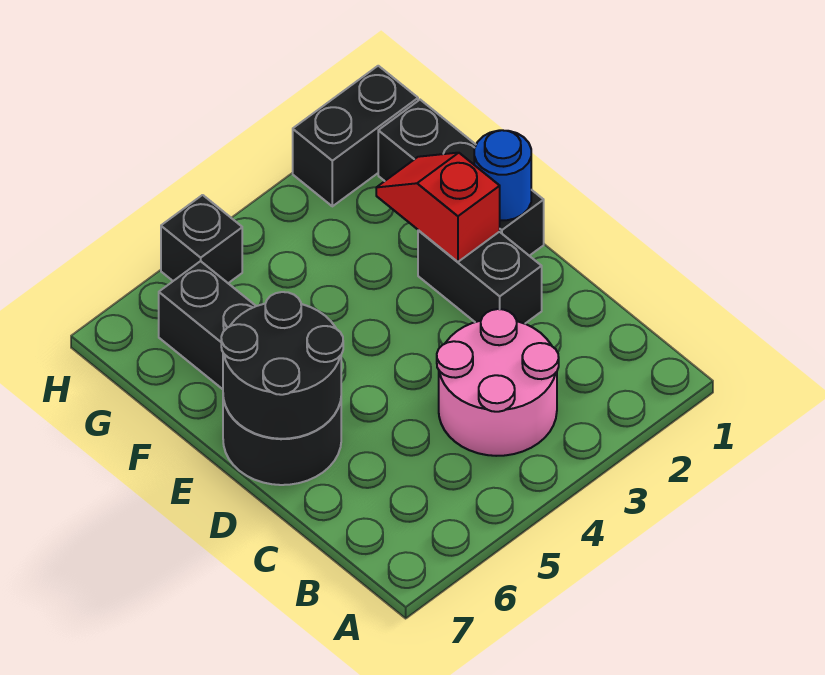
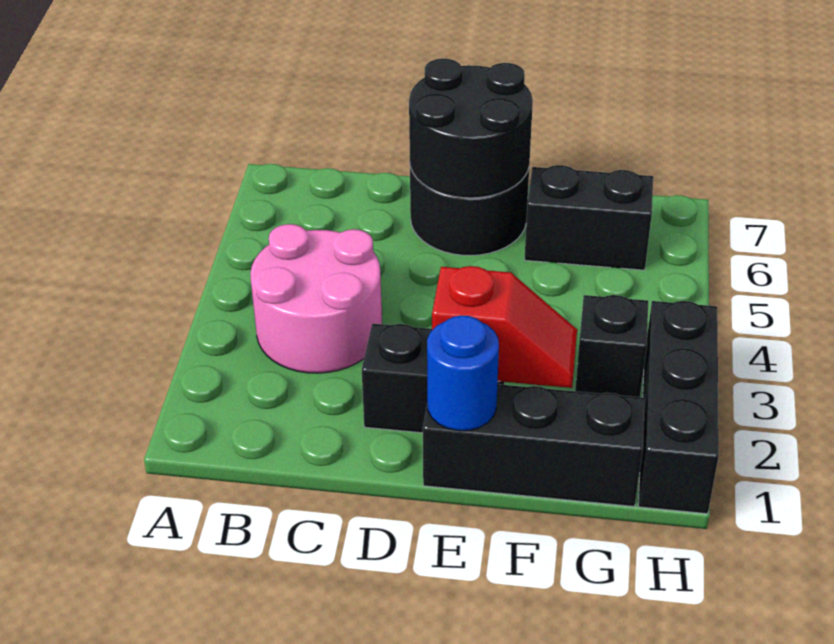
black 1x2 brick [293,66,418,206] -> black 1x3 brick [638,301,719,514]
black 1x1 brick [161,195,242,283] -> black 1x1 brick moved to [575,295,648,397]

